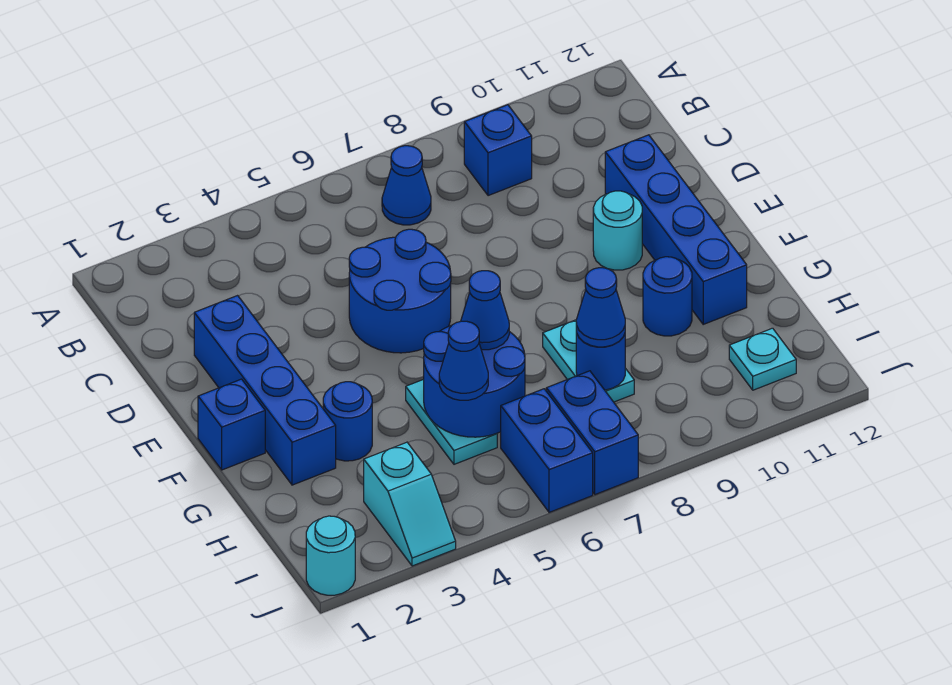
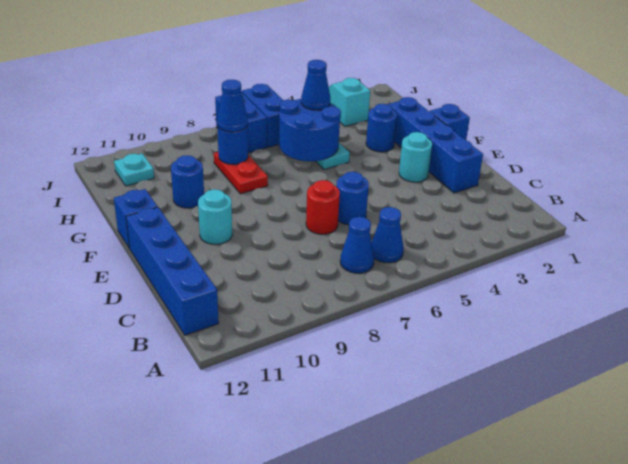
blue 1x1 brick [464,105,532,196] -> blue 1x1 brick moved to [114,189,158,248]
blue 2x2 round brick [349,229,451,353] -> blue 1x1 round brick [336,172,369,225]
none -> red 1x1 round brick [306,180,340,234]
blue 1x4 brick [605,135,747,324] -> blue 1x4 brick moved to [126,207,219,335]
blue 1x1 cone [461,271,509,350] -> blue 1x1 cone moved to [372,207,404,263]
cyan 1x2 plate [543,320,634,402] -> red 1x2 plate [214,152,268,194]
cyan 1x1 round brick [306,516,355,595] -> cyan 1x1 round brick moved to [399,132,432,182]

